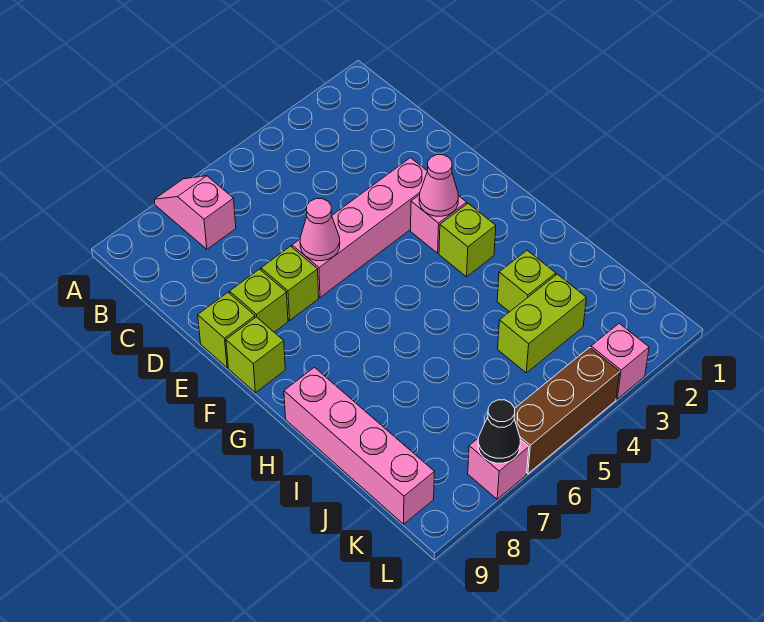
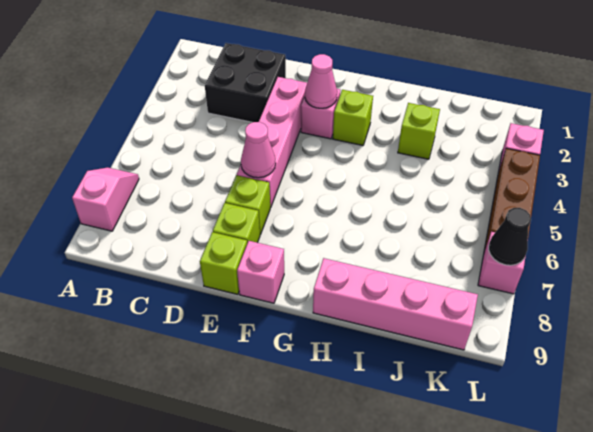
pink 1x2 slope [154,176,236,249] -> pink 1x2 slope turned to [72,167,139,231]
none -> black 2x2 brick [205,43,286,122]
lime 1x1 brick [226,317,285,393] -> pink 1x1 brick [237,241,284,303]
lime 1x2 brick [498,274,586,373] -> none

